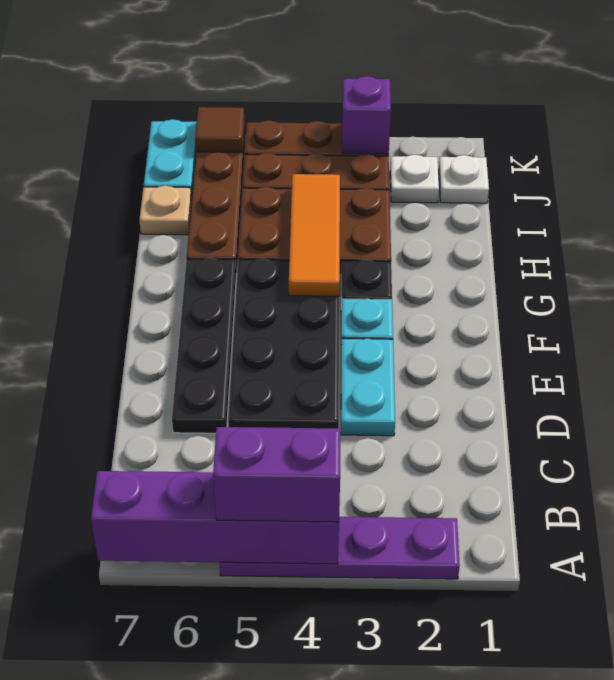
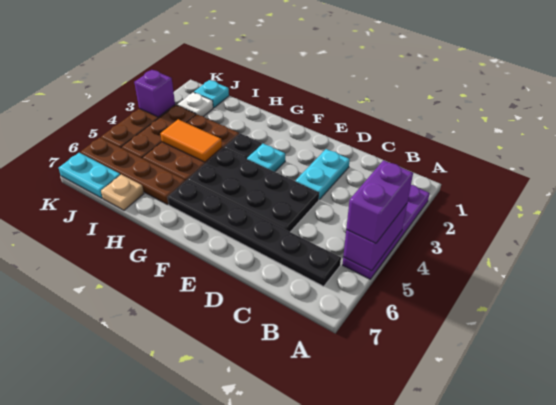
purple 1x4 brick [91,471,339,564] -> purple 1x2 brick [343,204,407,271]
cyan 1x2 plate [341,339,395,436] -> cyan 1x2 plate turned to [296,149,350,199]
black 1x4 plate [172,258,236,433] -> black 1x6 plate [167,180,341,286]
orange 1x3 tile [289,174,340,296] -> orange 1x2 tile [160,119,222,162]
white 1x1 plate [439,155,489,203] -> cyan 1x1 plate [194,80,229,108]
brown 1x1 tile [195,107,244,153] -> none

